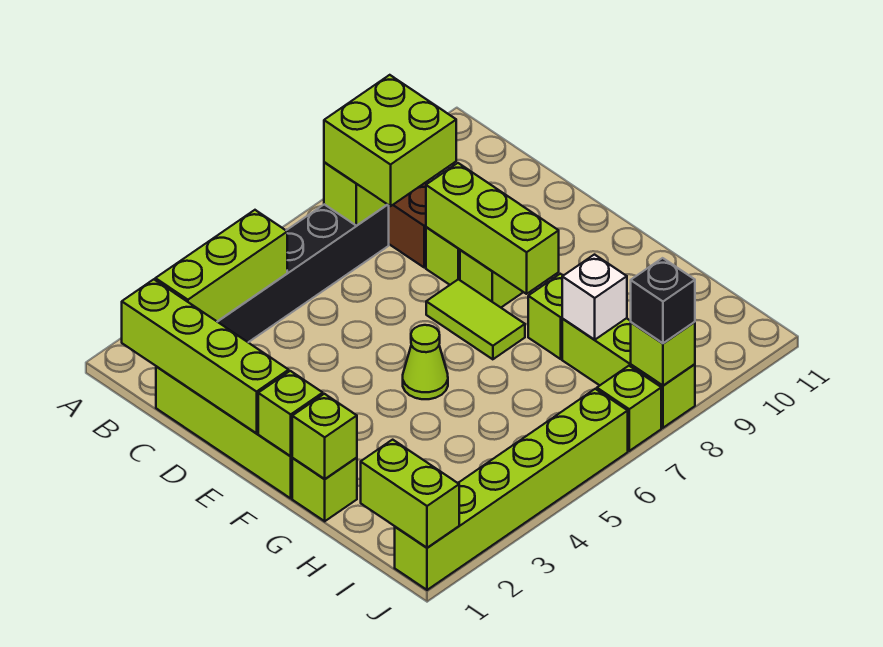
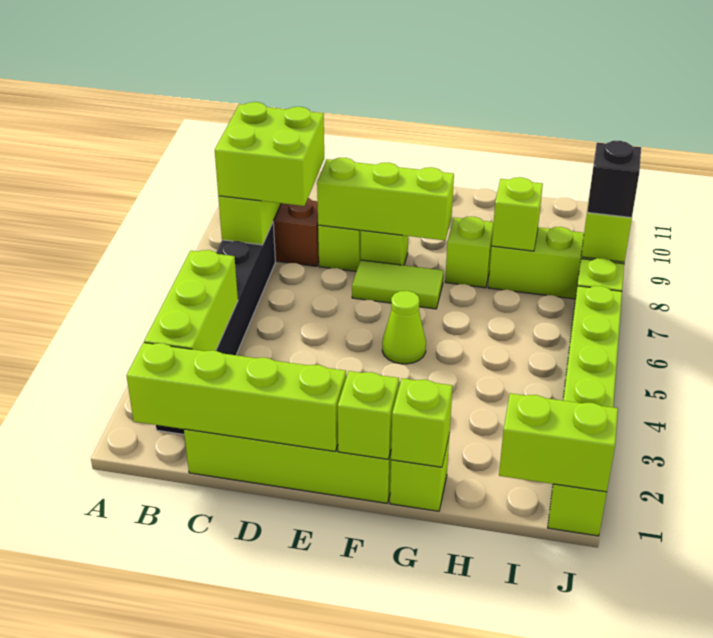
white 1x1 brick [562,255,627,340] -> lime 1x1 brick [492,177,543,251]

